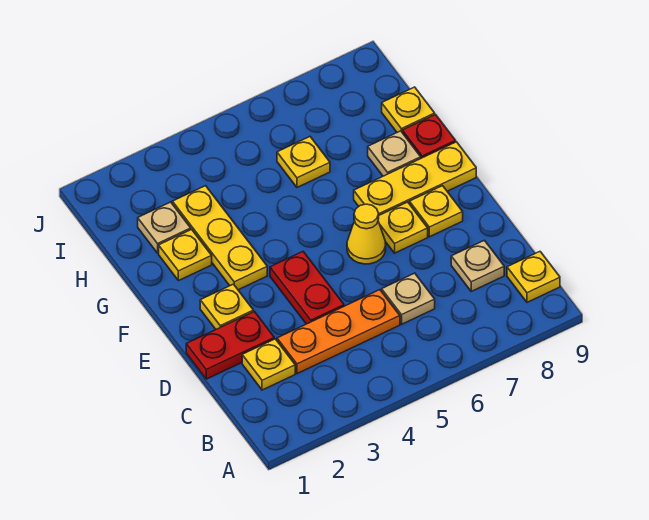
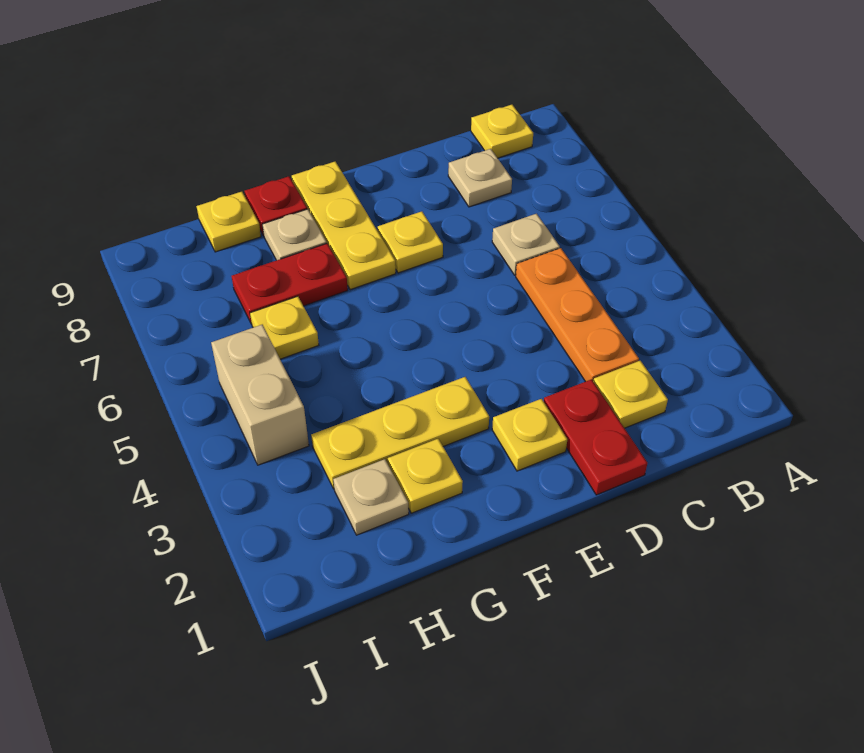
red 1x2 plate [270,252,344,324] -> red 1x2 plate moved to [232,244,348,324]
yellow 1x1 cone [347,204,386,264] -> none
yellow 1x1 plate [409,186,463,237] -> none
none -> tan 1x2 brick [211,325,309,465]

